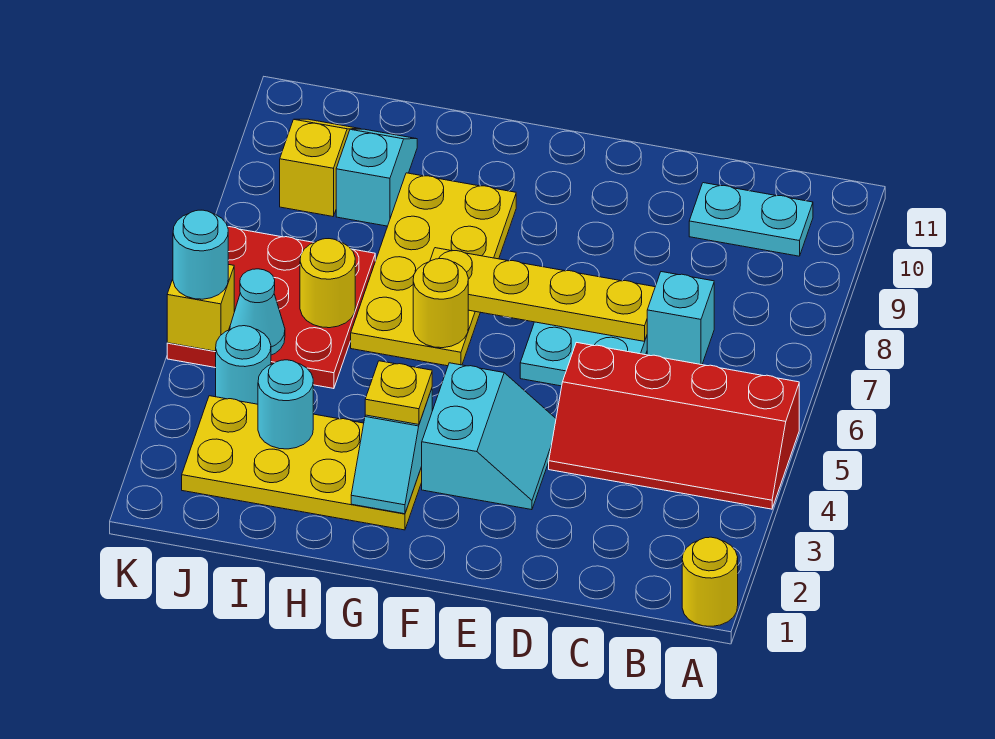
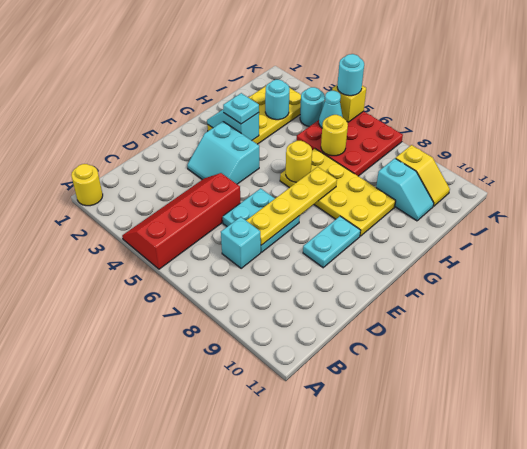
cyan 1x2 plate [689,183,813,256] -> cyan 1x2 plate moved to [303,216,361,268]
yellow 1x1 plate [365,361,432,425] -> cyan 1x1 plate [223,93,259,124]

